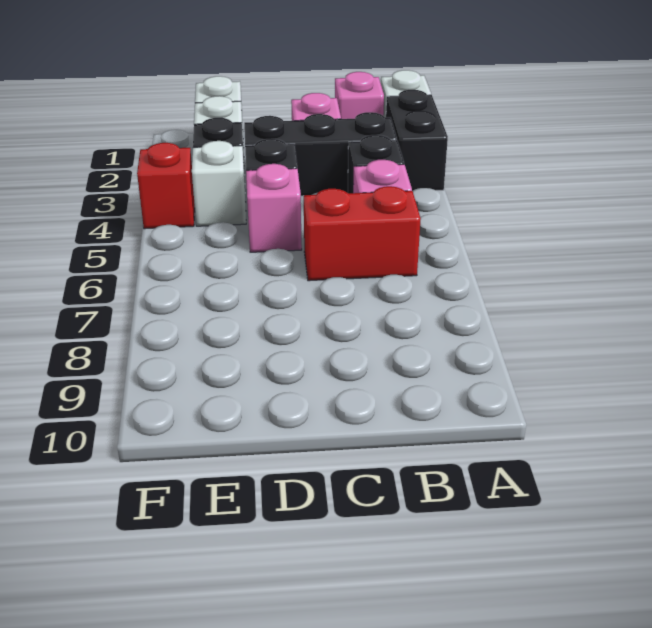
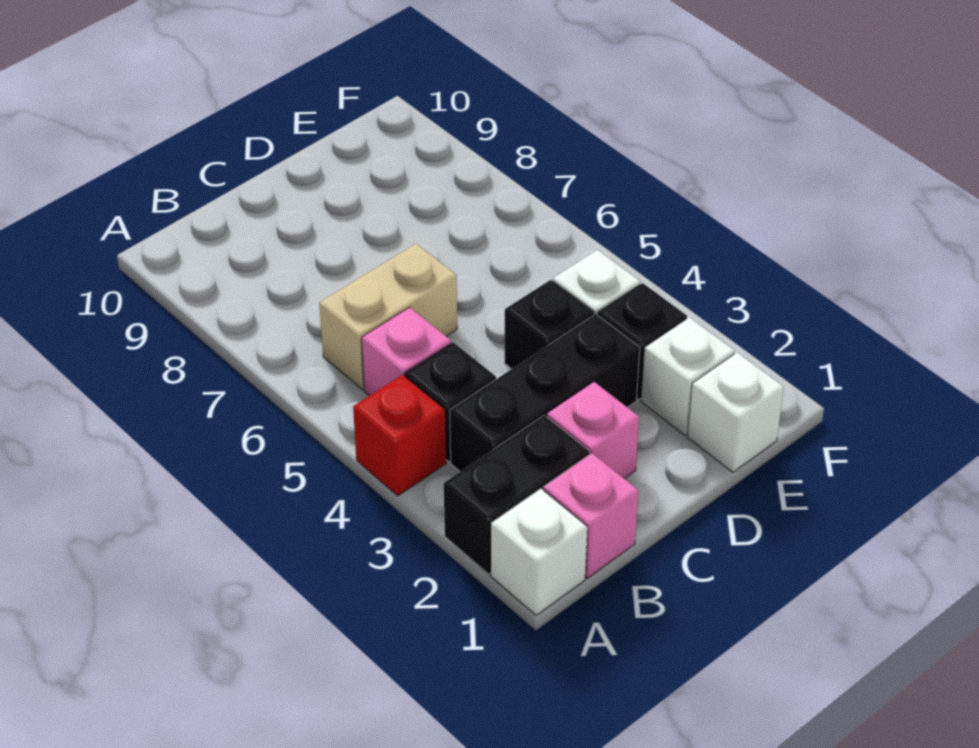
black 1x2 brick [386,90,448,191] -> black 1x2 brick turned to [444,415,590,574]
red 1x2 brick [304,186,421,281] -> tan 1x2 brick [319,244,457,390]
pink 1x1 brick [246,164,302,252] -> none
red 1x1 brick [137,143,195,229] -> red 1x1 brick moved to [353,375,446,496]

